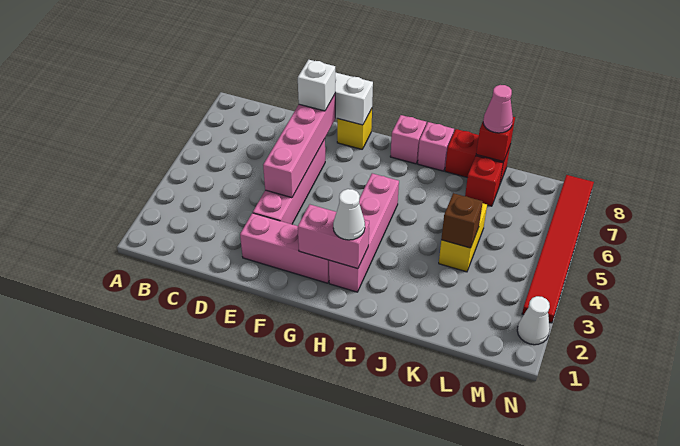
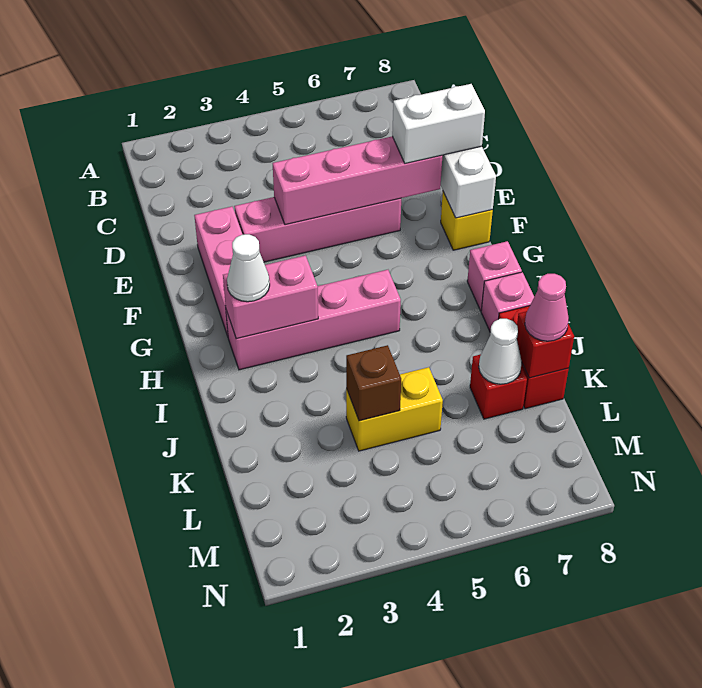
white 1x1 brick [298,60,335,111] -> white 1x2 brick [392,84,485,164]
pink 1x2 brick [298,204,369,269] -> pink 1x2 brick turned to [223,256,318,339]
white 1x1 cone [517,296,550,345] -> white 1x1 cone moved to [479,319,522,384]
red 1x6 tile [522,175,594,323] -> none

